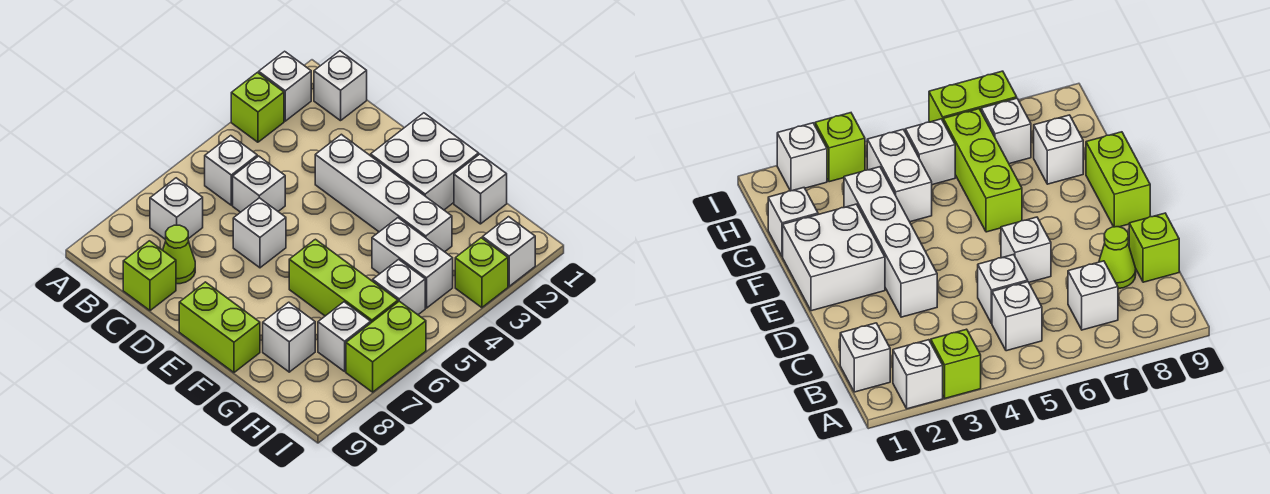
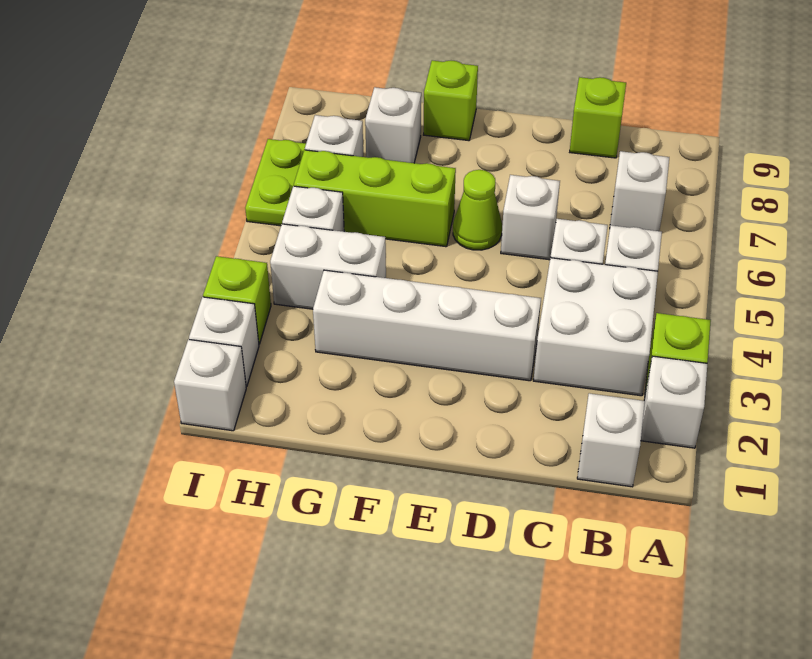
lime 1x1 cone [163,225,195,284] -> lime 1x1 cone moved to [453,170,502,250]
white 2x2 brick [371,113,479,210] -> white 2x2 brick moved to [534,258,658,396]
lime 1x2 brick [179,282,260,372] -> lime 1x1 brick [424,60,478,141]
white 1x1 brick [454,154,507,224] -> white 1x1 brick moved to [174,339,246,431]
lime 1x2 brick [346,301,426,392] -> lime 1x2 plate [245,139,306,226]

